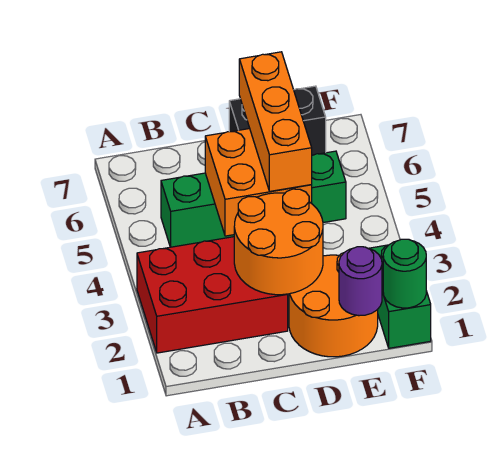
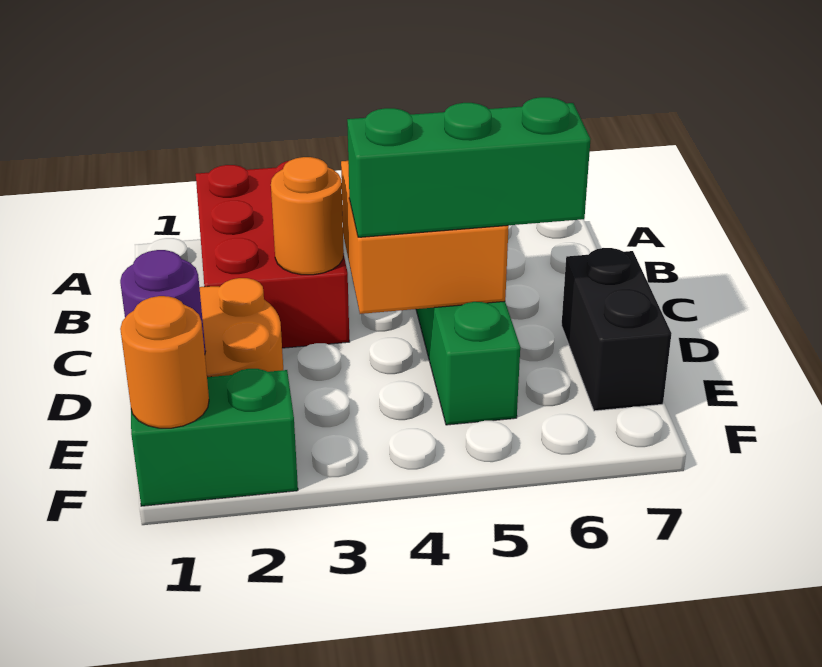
orange 2x2 round brick [234,189,323,295] -> orange 1x1 round brick [271,157,344,275]
orange 1x3 brick [239,52,312,191] -> green 1x3 brick [347,97,590,237]
green 1x1 round brick [383,239,426,308] -> orange 1x1 round brick [120,296,209,428]

